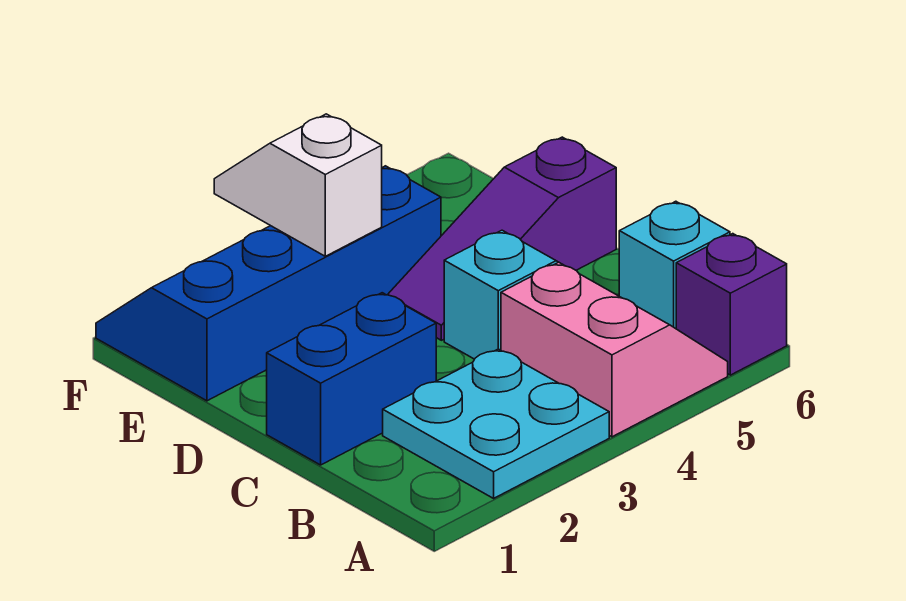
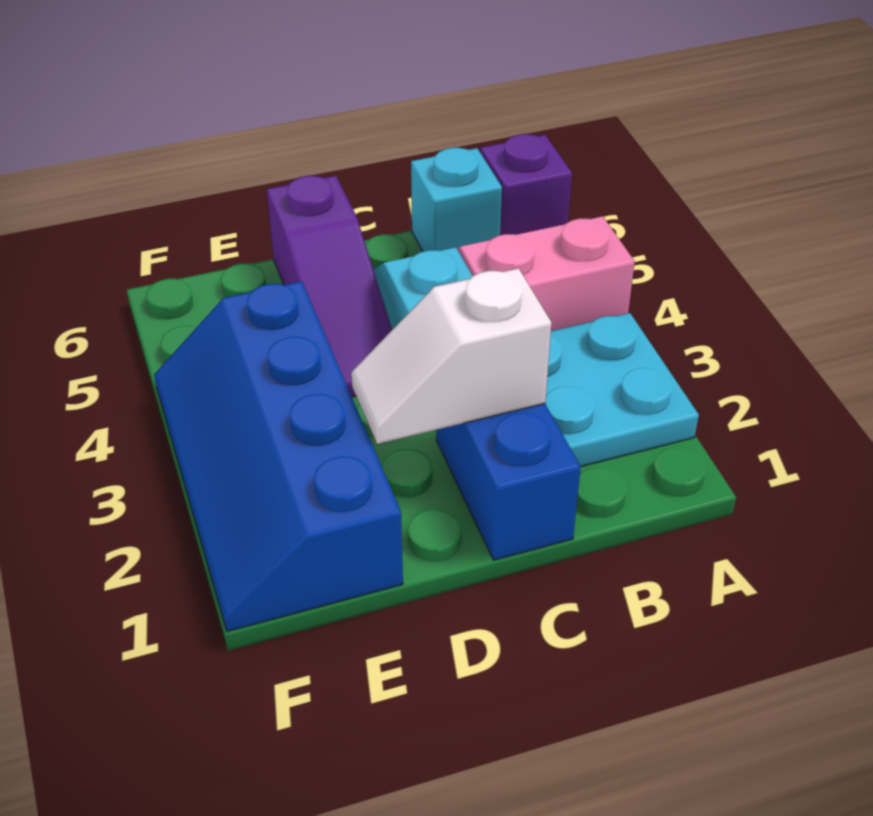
white 1x2 slope [214,114,382,256] -> white 1x2 slope moved to [351,268,552,444]

